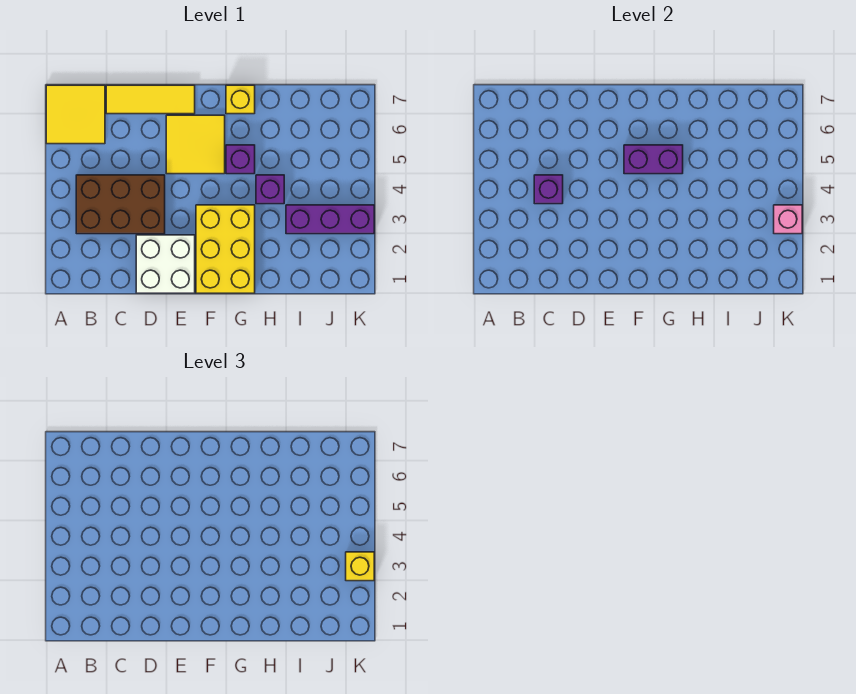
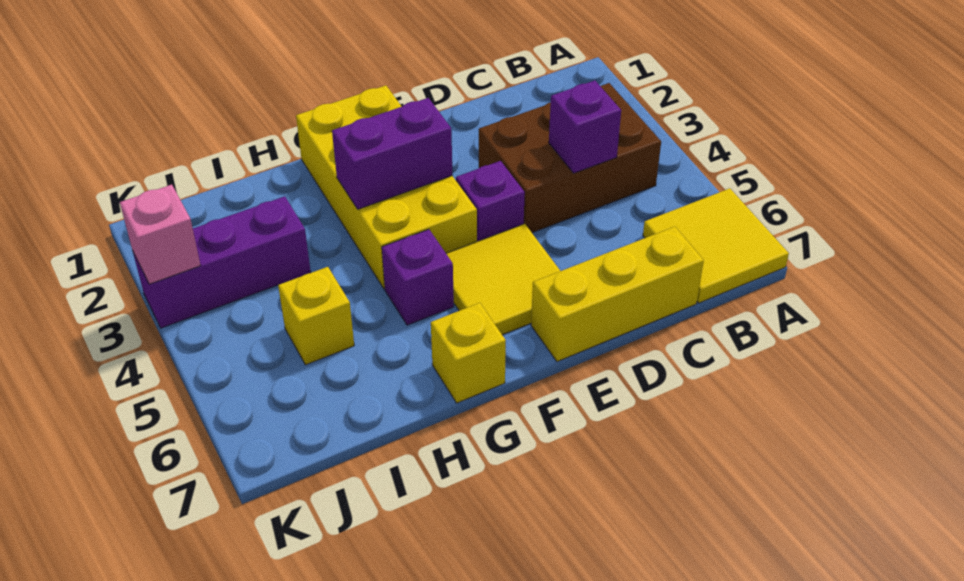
yellow 1x3 tile [106,85,195,114] -> yellow 1x3 brick [531,226,704,362]
white 2x2 brick [136,235,195,293] -> none
yellow 2x3 brick [196,205,255,293] -> yellow 2x4 brick [296,85,477,289]
purple 1x2 brick [624,145,683,174] -> purple 1x2 brick moved to [332,98,452,209]
purple 1x1 brick [256,175,284,204] -> purple 1x1 brick moved to [456,161,525,241]
yellow 1x1 brick [346,552,374,581] -> yellow 1x1 brick moved to [278,267,354,365]

